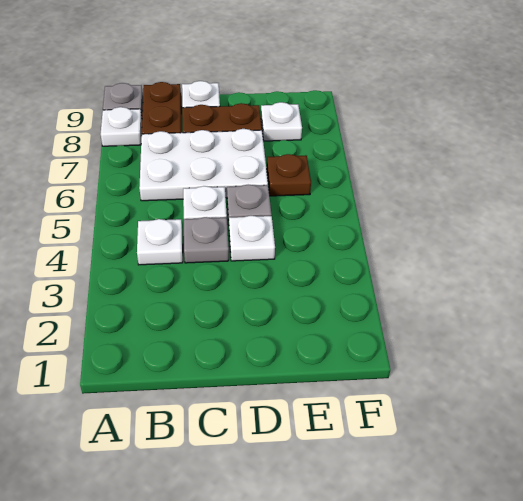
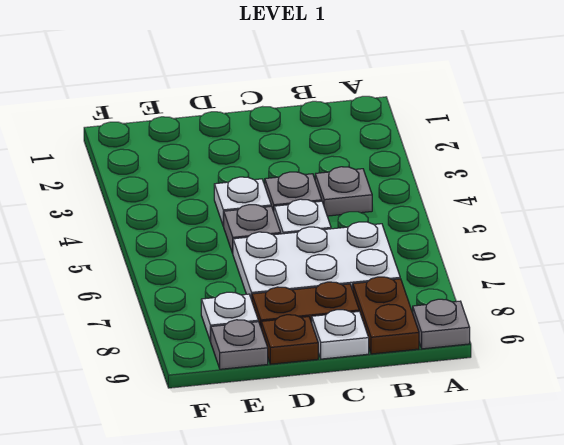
white 1x1 plate [101,107,142,146] -> none
white 1x1 plate [137,219,183,265] -> grey 1x1 plate [315,167,372,216]
brown 1x1 plate [267,154,311,196] -> brown 1x1 plate moved to [261,315,318,364]
none -> grey 1x1 plate [211,320,268,369]

